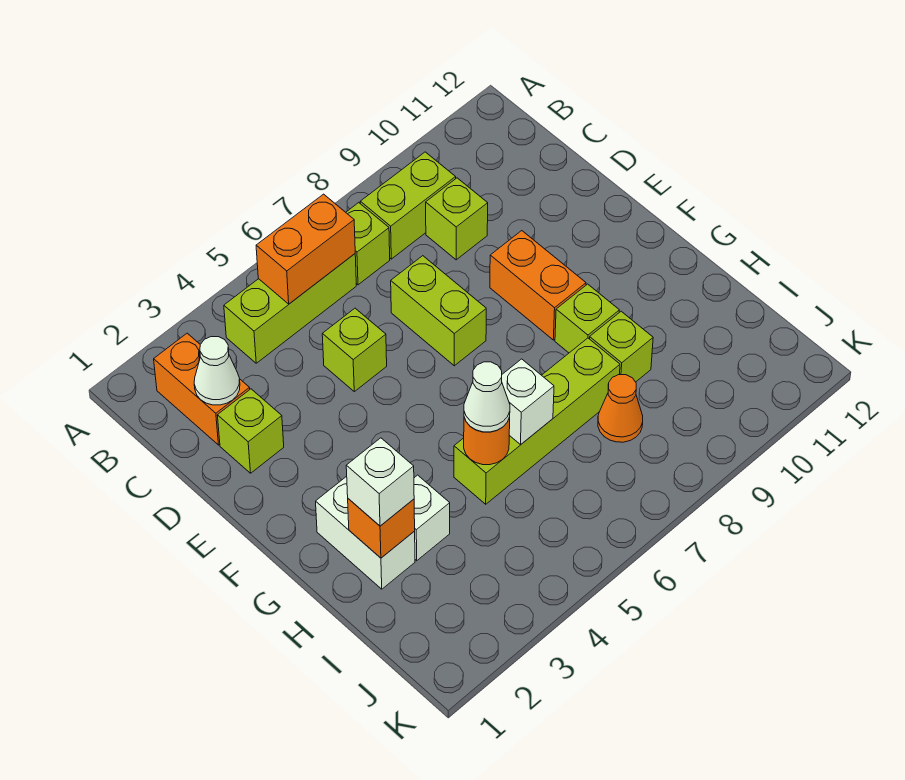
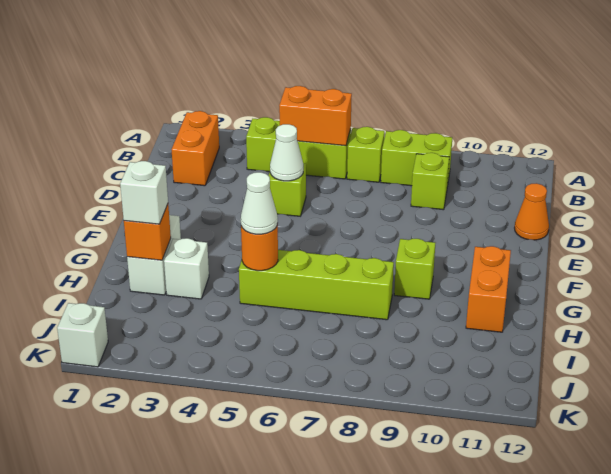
white 1x1 cone [194,337,240,405] -> white 1x1 cone moved to [270,124,303,181]
lime 1x1 brick [217,389,284,473] -> none
lime 1x2 brick [391,256,486,366] -> none
orange 1x2 brick [490,231,586,340] -> orange 1x2 brick moved to [466,246,511,332]
white 1x1 brick [502,359,554,445] -> white 1x1 brick moved to [57,303,108,367]
lime 1x1 brick [590,311,653,382] -> none
orange 1x1 cone [598,375,643,442] -> orange 1x1 cone moved to [515,183,549,240]

